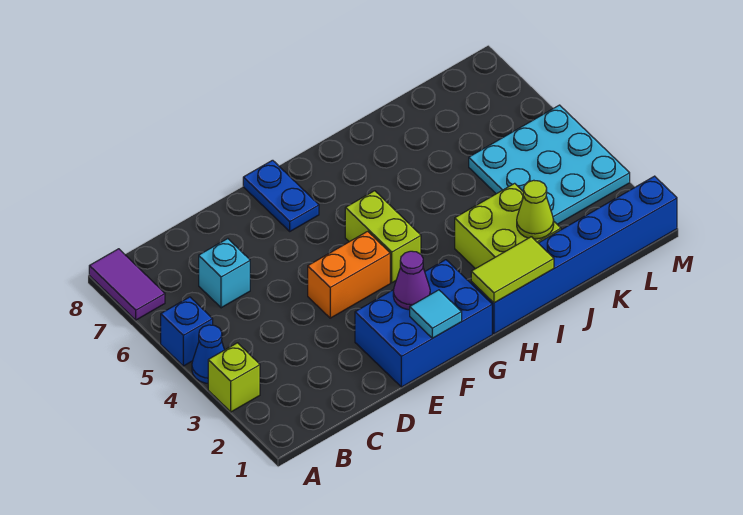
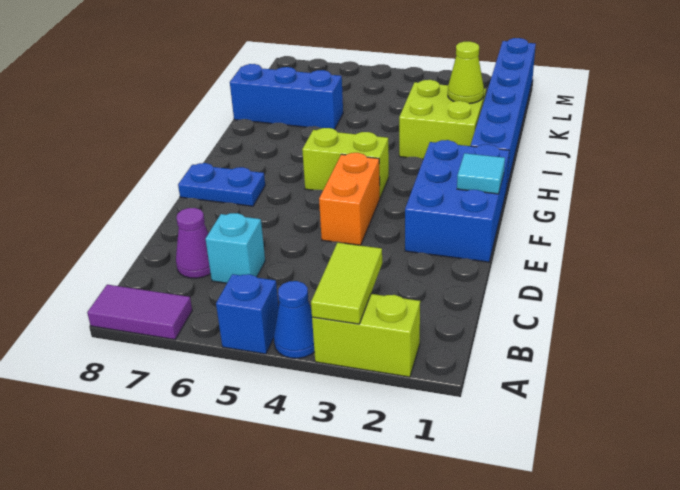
lime 1x1 brick [208,343,260,412] -> lime 1x2 brick [312,294,420,377]
purple 1x1 cone [393,251,430,310] -> purple 1x1 cone moved to [176,208,211,278]
lime 1x2 tile [471,237,554,303] -> lime 1x2 tile moved to [311,243,382,324]
none -> blue 1x3 brick [230,64,343,129]
cyan 3x3 plate [469,105,630,224] -> none

